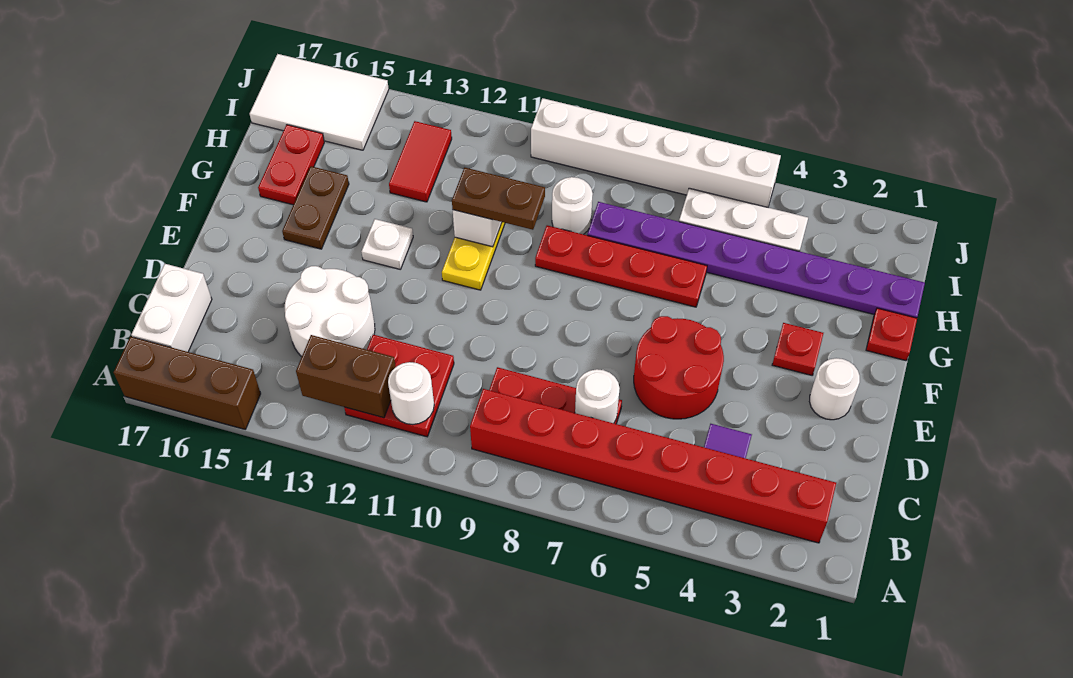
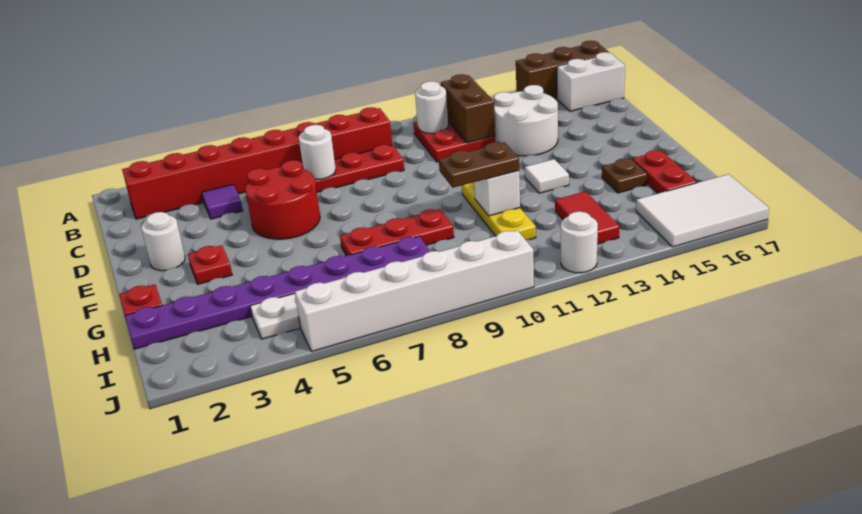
brown 1x2 brick [296,335,396,418] -> brown 1x2 brick turned to [441,74,495,143]
white 1x2 brick [131,264,212,352] -> white 1x2 brick turned to [557,52,625,111]
white 1x1 plate [361,219,413,269] -> white 1x1 tile [525,159,569,193]
brown 1x2 plate [282,166,349,249] -> brown 1x1 plate [602,158,648,193]
red 1x4 plate [535,225,707,307] -> red 1x3 plate [340,209,454,256]
white 1x1 round brick [552,177,593,234] -> white 1x1 round brick moved to [561,211,598,273]

